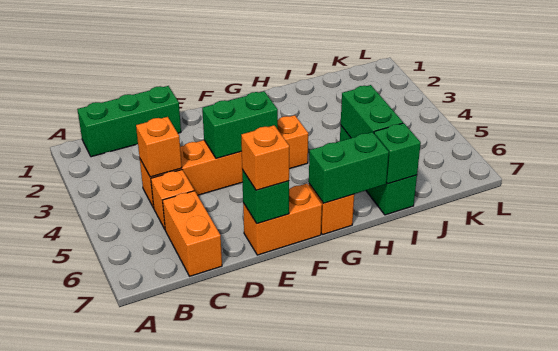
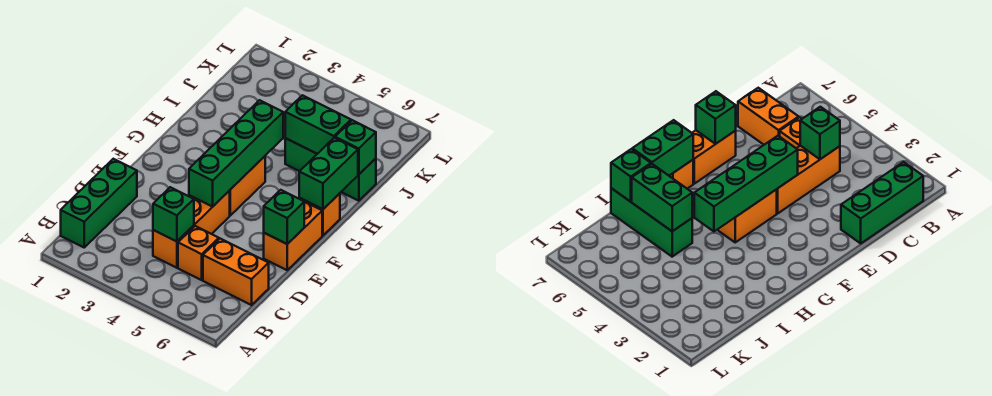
orange 1x1 brick [136,117,182,177] -> green 1x1 brick [153,187,194,242]
green 1x2 brick [202,91,278,158] -> green 1x4 brick [189,100,283,207]
orange 1x1 brick [241,125,289,190] -> none

